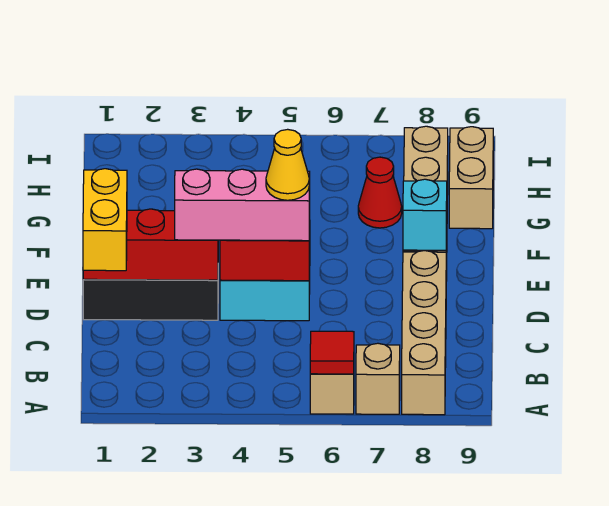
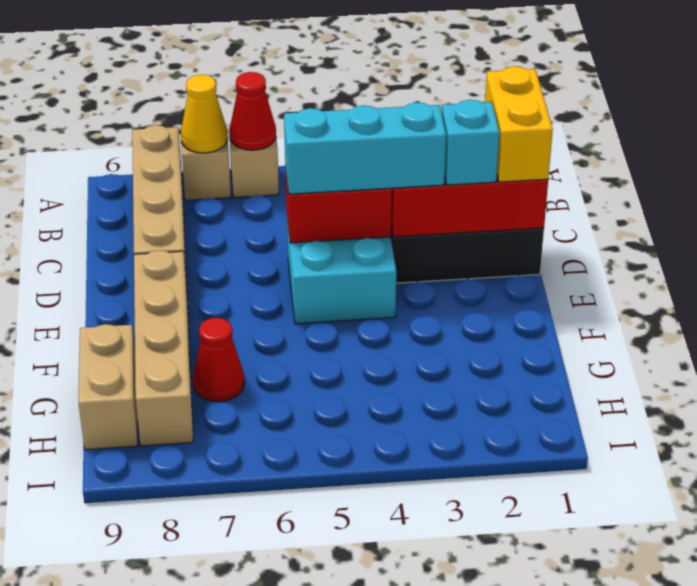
red 1x1 tile [310,331,354,374] -> red 1x1 cone [230,72,276,150]
pink 1x3 brick [175,169,310,241] -> cyan 1x3 brick [284,103,446,194]
yellow 1x1 cone [266,129,309,200] -> yellow 1x1 cone moved to [181,75,228,153]
cyan 1x1 brick [403,179,447,250] -> cyan 1x1 brick moved to [442,100,500,185]

